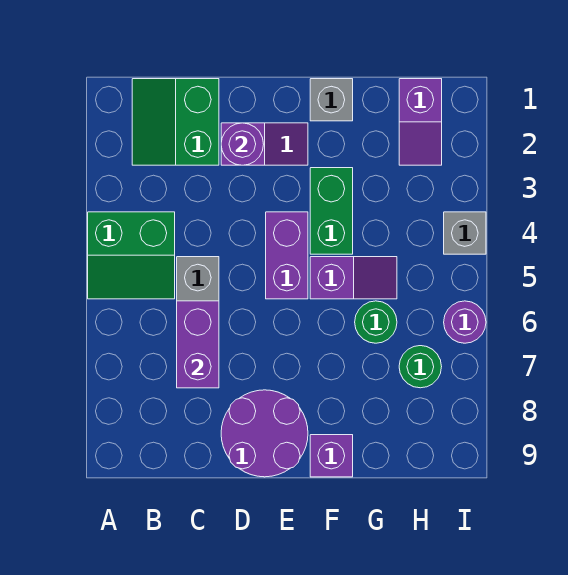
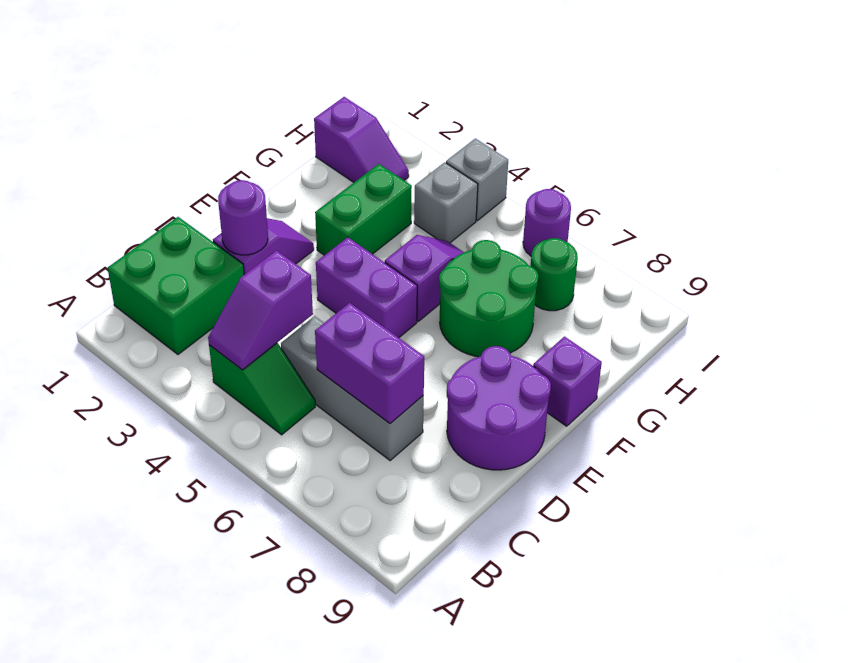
green 2x2 slope [88,212,175,299] -> green 1x2 slope [209,343,315,435]
green 2x2 slope [132,79,219,165] -> green 2x2 brick [108,217,244,354]
none -> purple 1x2 slope [208,251,313,370]
grey 1x1 brick [310,79,353,121] -> grey 1x1 brick moved to [414,162,478,243]
green 1x2 brick [310,168,353,254] -> green 1x2 brick turned to [315,164,412,255]
green 1x1 round brick [355,301,397,343] -> green 2x2 round brick [439,240,538,357]

